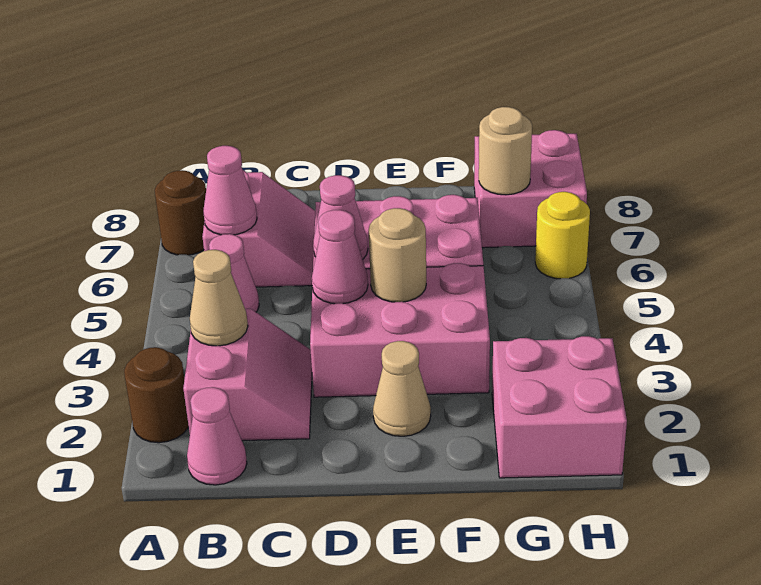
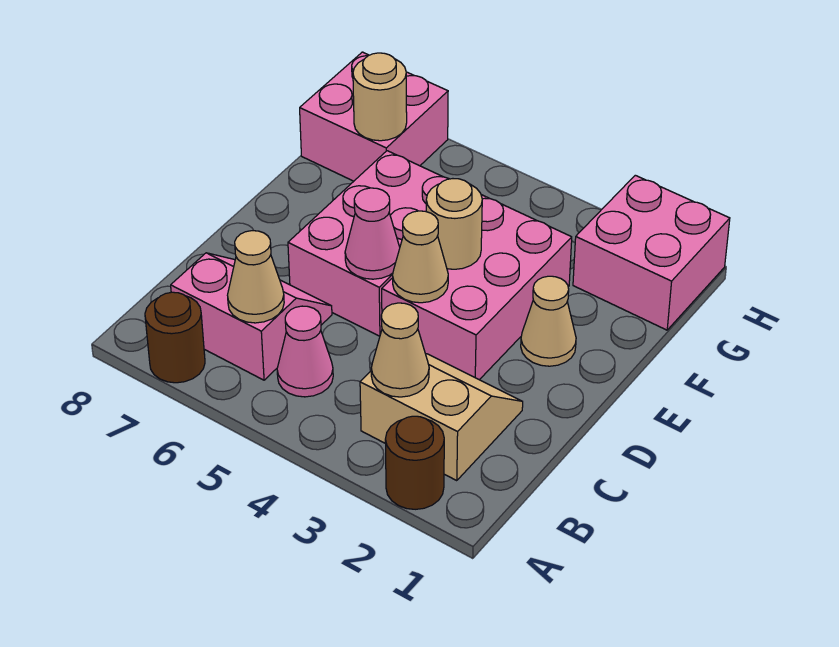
pink 1x1 cone [187,387,247,485] -> none
pink 2x2 slope [183,309,312,441] -> tan 2x2 slope [360,354,523,481]
pink 1x1 cone [203,146,257,235] -> tan 1x1 cone [227,231,284,323]
pink 1x1 cone [312,210,368,304] -> tan 1x1 cone [393,211,448,303]
yellow 1x1 round brick [535,192,590,279] -> none

